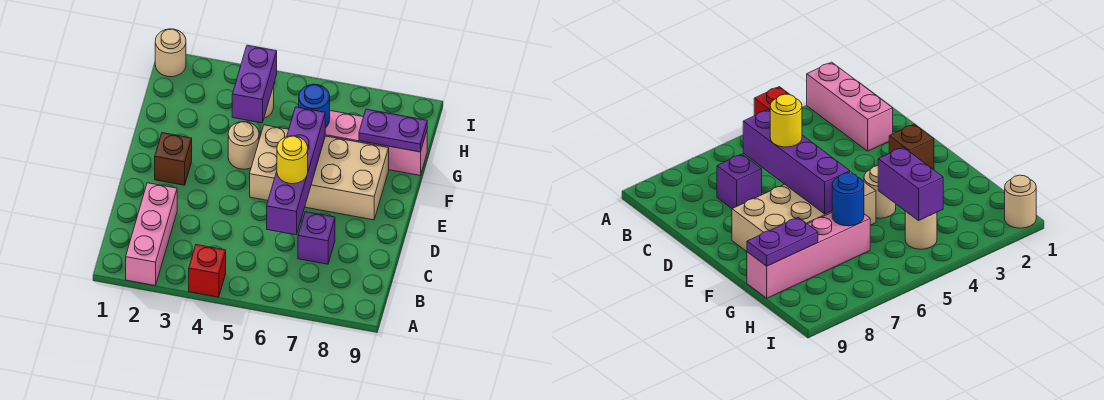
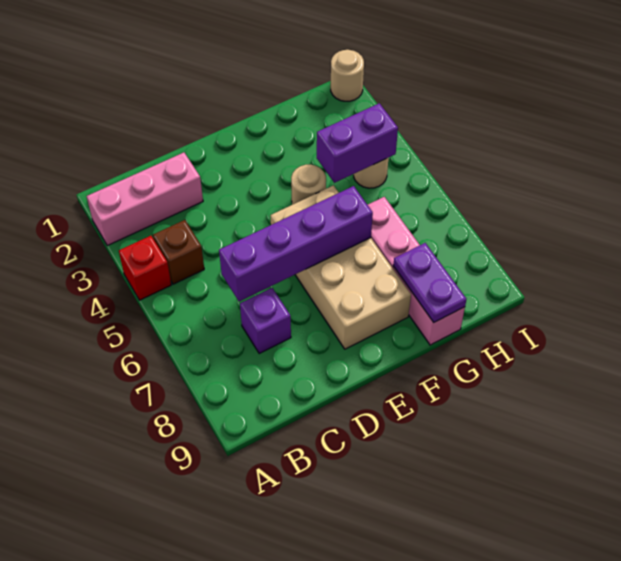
yellow 1x1 round brick [277,136,308,184] -> none
brown 1x1 brick [155,133,192,185] -> brown 1x1 brick moved to [153,220,204,284]
blue 1x1 round brick [299,84,330,128] -> none

